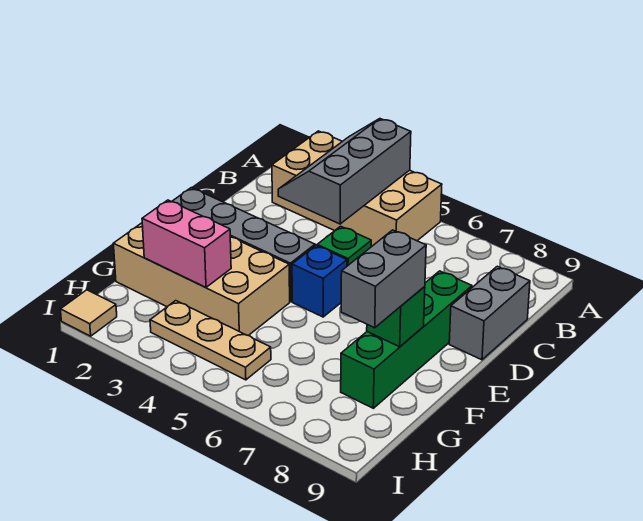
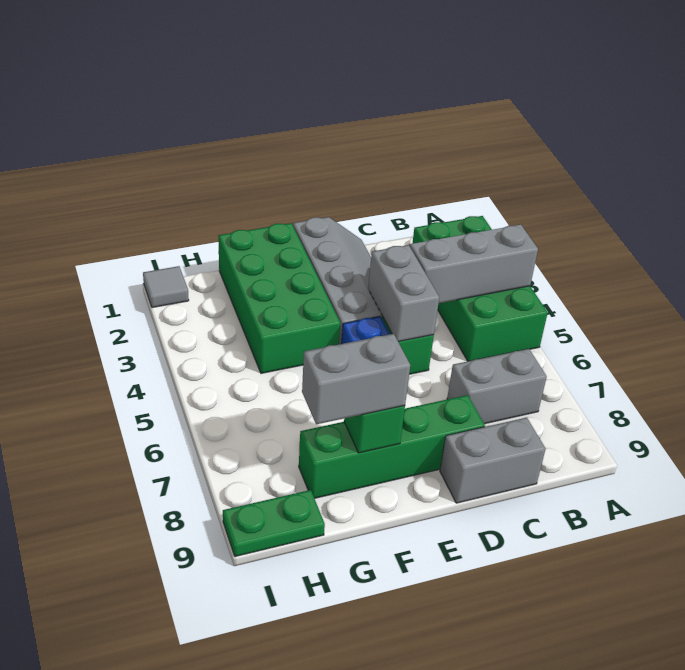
tan 2x4 brick [272,131,442,247] -> green 2x4 brick [412,216,548,361]
none -> grey 1x2 brick [447,349,547,424]
none -> grey 1x2 brick [368,245,439,342]
tan 2x4 brick [113,223,290,336] -> green 2x4 brick [219,223,340,373]
pink 1x2 brick [142,200,231,287] -> none
tan 1x3 plate [150,301,271,380] -> none
none -> green 1x2 plate [223,490,325,557]
tan 1x1 tile [60,290,117,336] -> grey 1x1 tile [143,266,189,308]

